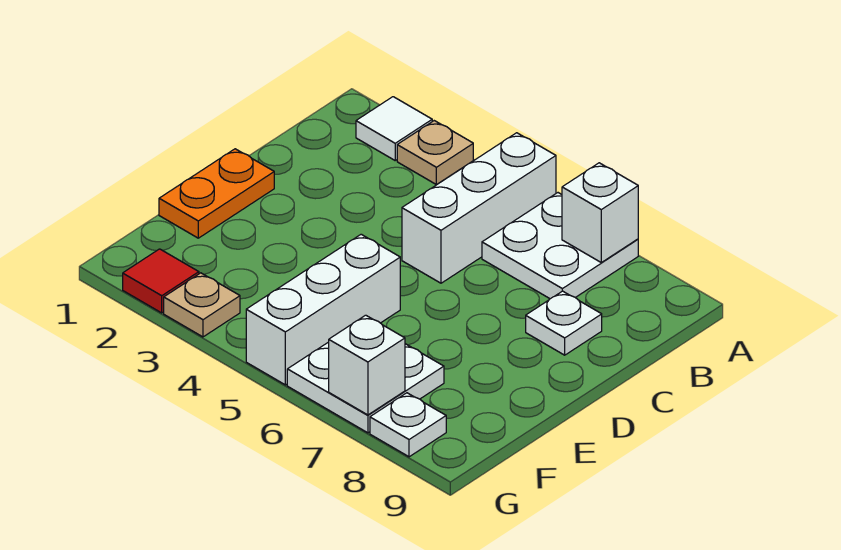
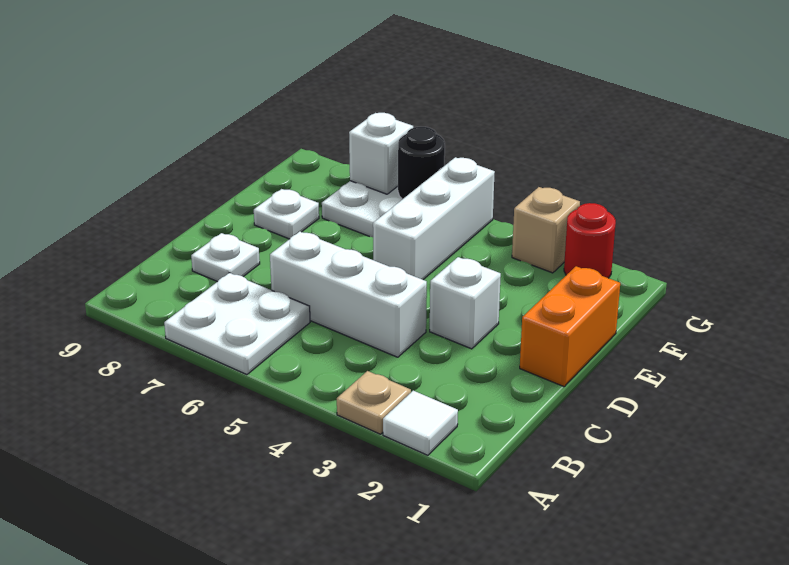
white 1x3 brick [402,133,556,283] -> white 1x3 brick turned to [270,232,427,357]
white 1x1 brick [562,163,638,262] -> white 1x1 brick moved to [430,257,501,349]
orange 1x2 plate [159,149,274,238] -> orange 1x2 brick [520,266,620,387]
red 1x1 tile [123,249,199,313] -> red 1x1 round brick [564,203,616,278]
tan 1x1 plate [164,273,240,337] -> tan 1x1 brick [512,187,580,273]
none -> black 1x1 round brick [398,127,445,199]
white 1x1 plate [370,393,446,457] -> white 1x1 plate moved to [254,189,319,239]

